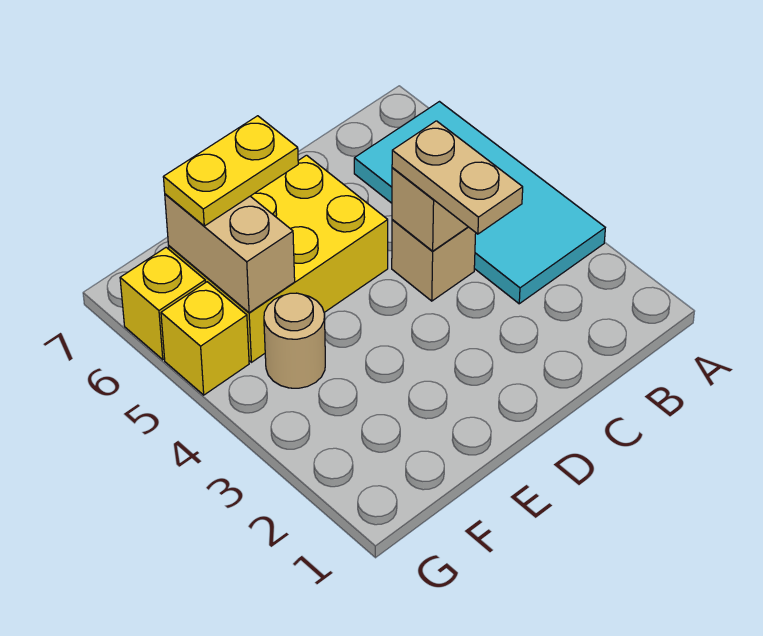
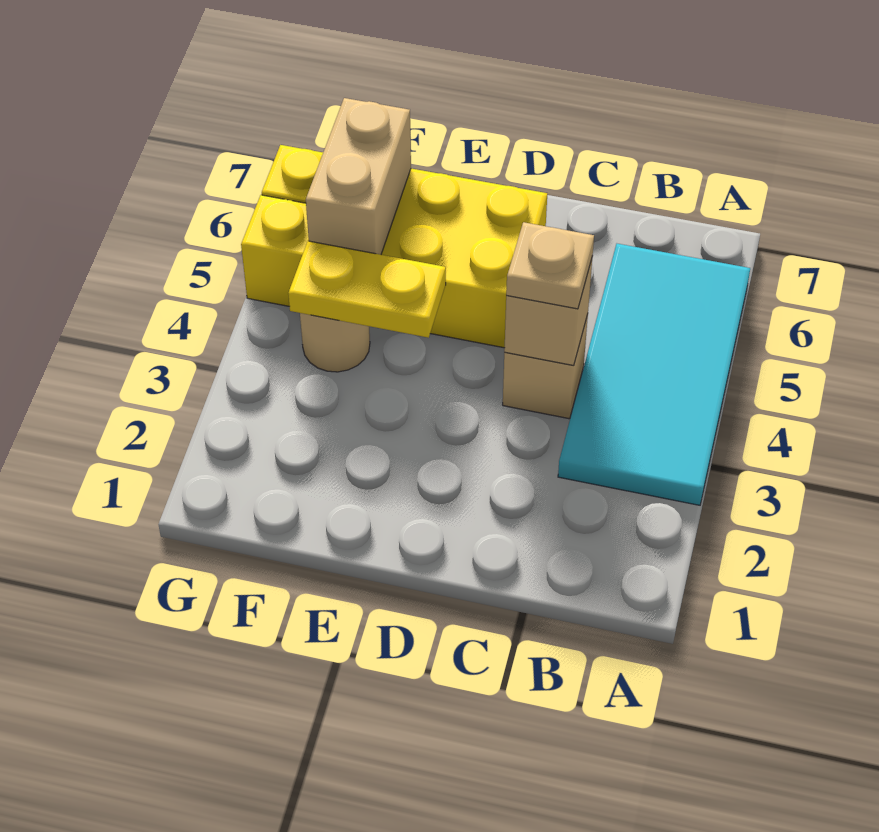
tan 1x2 plate [392,121,523,234] -> tan 1x1 plate [506,222,594,309]
yellow 1x2 plate [163,116,298,226] -> yellow 1x2 plate moved to [288,241,446,338]

